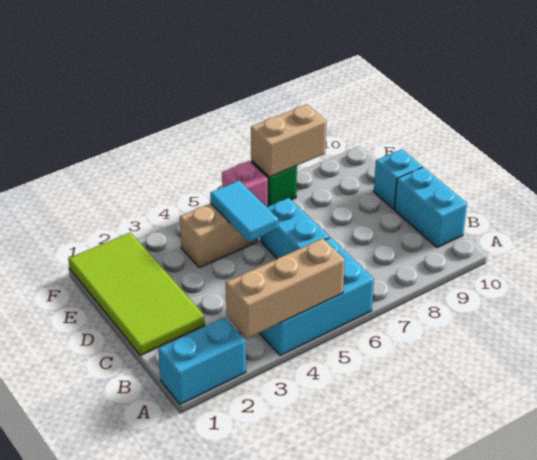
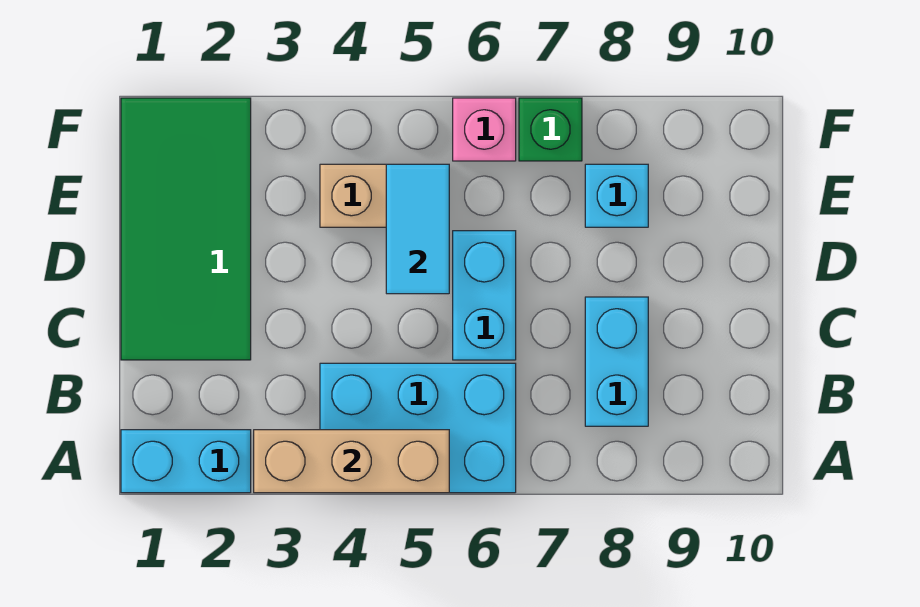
cyan 1x2 brick [395,167,467,248] -> cyan 1x2 brick moved to [585,297,648,426]
lime 2x4 tile [68,232,205,355] -> green 2x4 tile [121,98,251,360]
cyan 1x1 brick [374,149,422,209] -> cyan 1x1 brick moved to [585,164,648,227]
tan 1x2 brick [251,105,326,177] -> none

